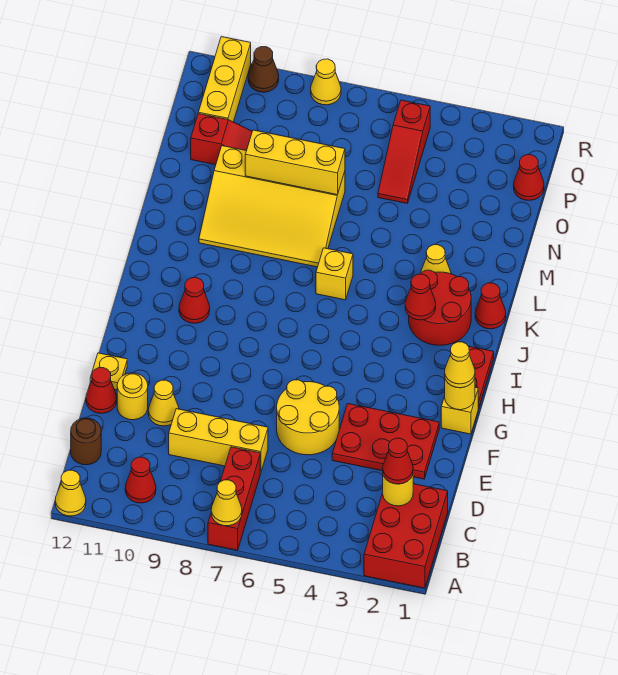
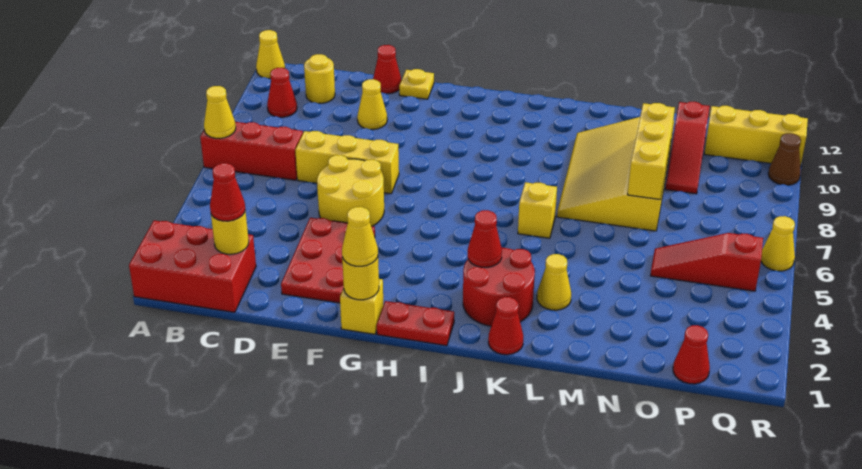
brown 1x1 round brick [71,418,101,465] -> none
yellow 1x3 brick [169,409,268,473] -> yellow 1x3 brick turned to [295,131,399,194]
yellow 1x1 round brick [117,373,148,420] -> yellow 1x1 round brick moved to [304,54,335,103]
red 1x1 cone [179,278,210,323] -> none
yellow 1x1 cone [311,59,341,105] -> yellow 1x1 cone moved to [761,216,795,271]

